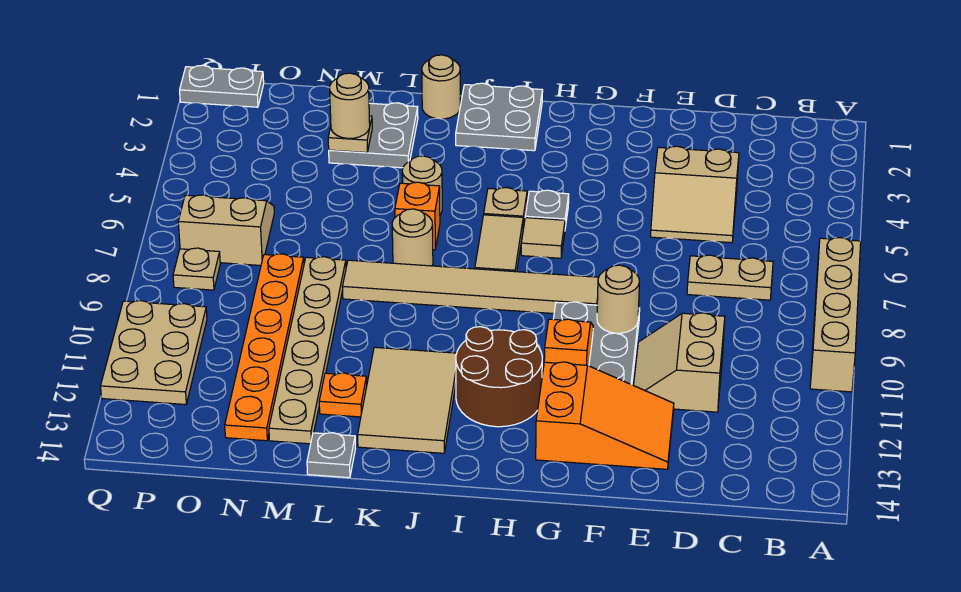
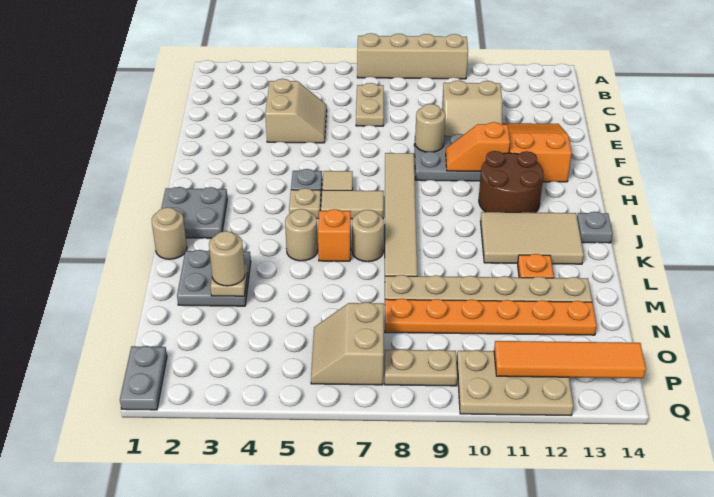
grey 1x1 plate [307,433,355,478] -> grey 1x1 plate moved to [577,212,613,243]
tan 1x1 plate [173,248,220,290] -> tan 1x2 plate [385,349,457,386]
none -> orange 1x4 tile [494,341,646,378]

